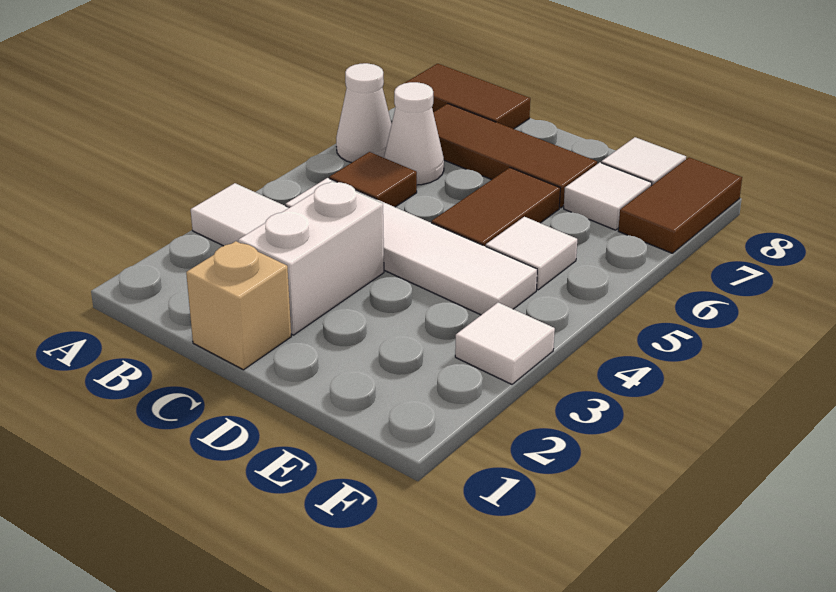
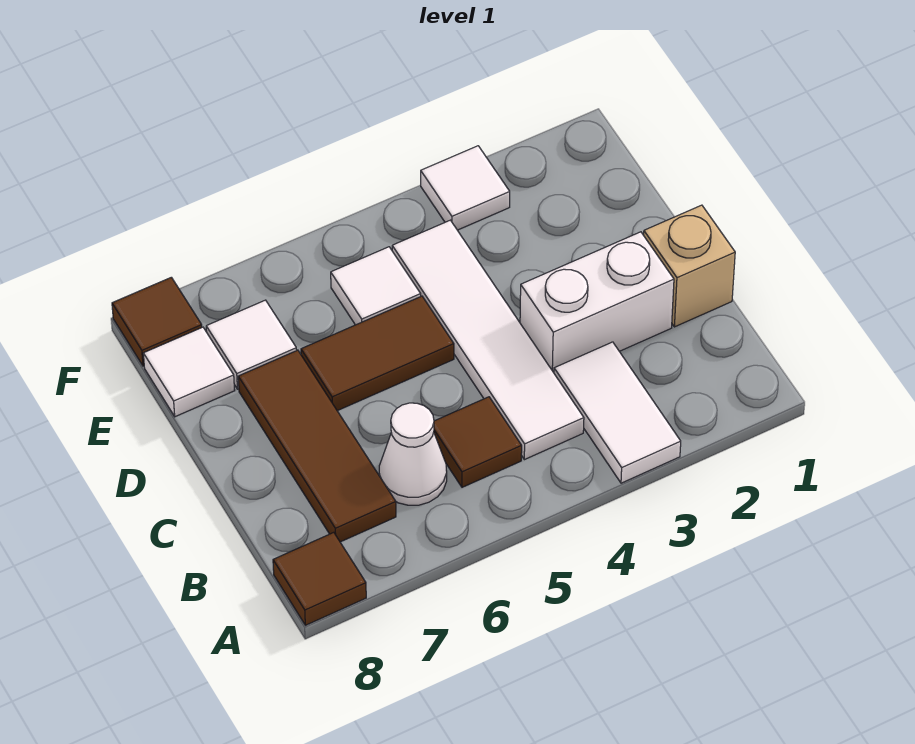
white 1x1 cone [336,63,392,163] -> none
brown 1x2 tile [405,64,530,129] -> brown 1x1 tile [273,532,366,625]
brown 1x2 tile [618,157,742,253] -> brown 1x1 tile [112,277,202,366]

